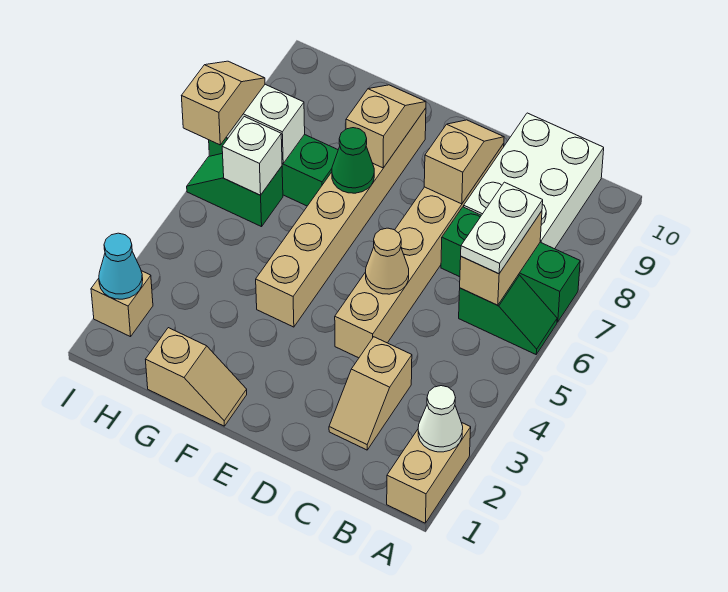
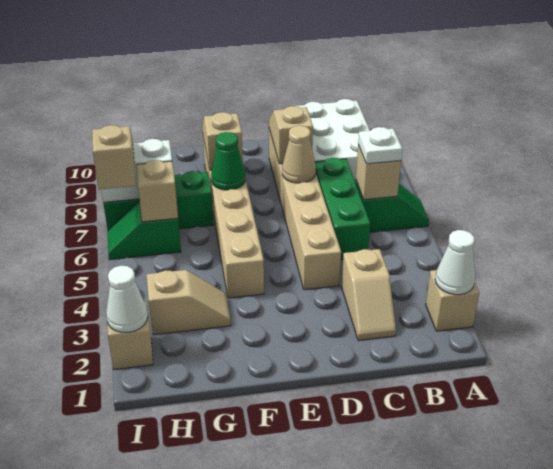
tan 1x2 brick [387,422,471,523] -> tan 1x1 brick [426,270,479,331]
green 1x3 brick [441,207,580,322] -> green 1x3 brick turned to [315,158,370,260]
tan 1x2 brick [460,211,542,305] -> tan 1x1 brick [356,145,401,200]
white 1x2 plate [461,182,543,274] -> white 1x1 plate [358,127,402,164]
tan 1x1 cone [366,228,409,294] -> tan 1x1 cone moved to [282,126,316,183]
tan 1x2 slope [145,328,247,426] -> tan 1x2 slope moved to [147,270,231,335]
white 1x1 brick [222,116,282,195] -> tan 1x1 brick [136,160,178,222]
cyan 1x1 cone [99,233,143,299] -> white 1x1 cone [106,266,148,332]

